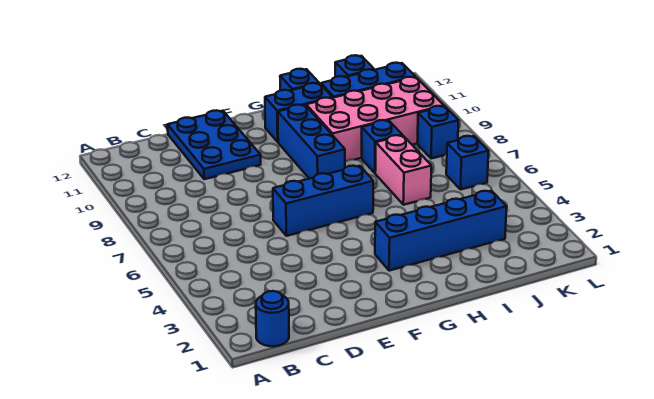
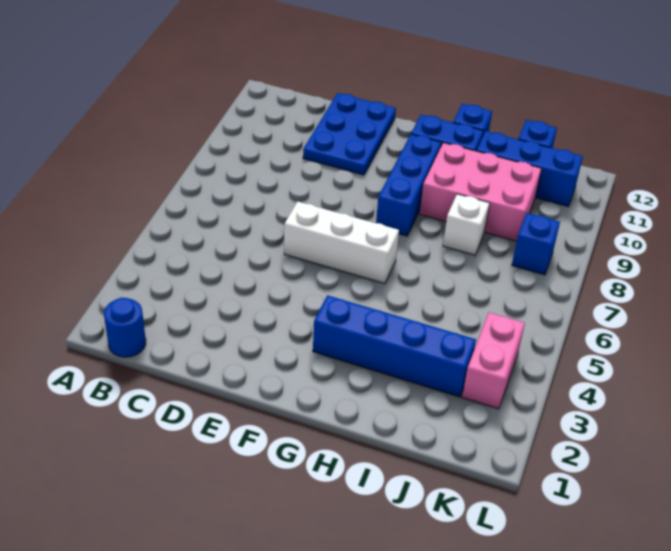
blue 1x3 brick [273,166,373,236] -> white 1x3 brick [284,202,399,284]
pink 2x4 brick [306,77,444,162] -> pink 2x3 brick [420,143,541,241]
pink 1x2 brick [375,135,431,205] -> pink 1x2 brick moved to [462,312,525,409]
blue 1x1 brick [362,120,402,173] -> white 1x1 brick [443,194,490,255]
blue 1x1 brick [446,136,488,190] -> none

